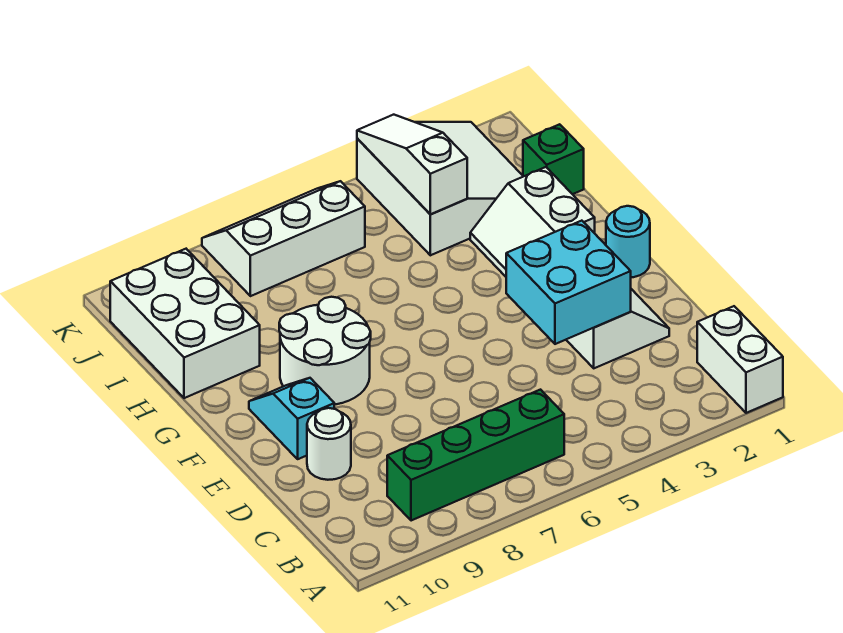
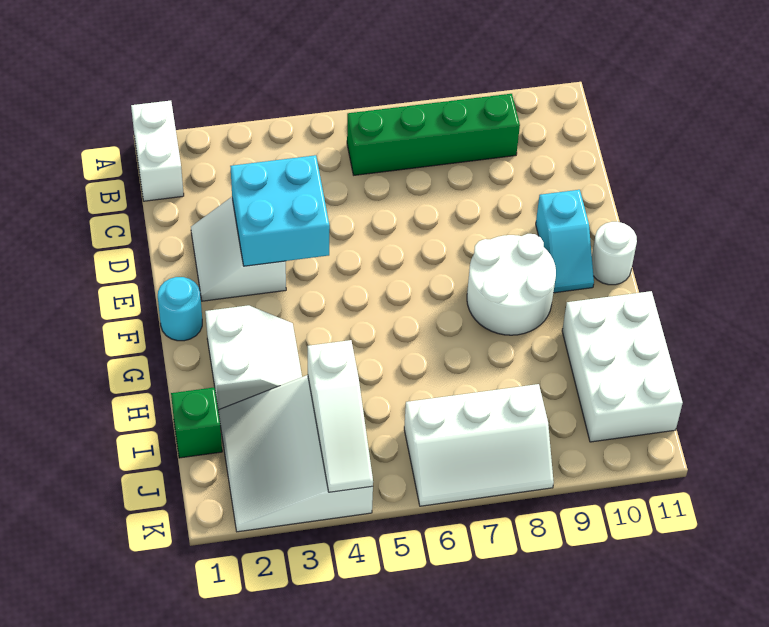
white 1x1 round brick [307,408,351,480] -> white 1x1 round brick moved to [592,222,637,285]

